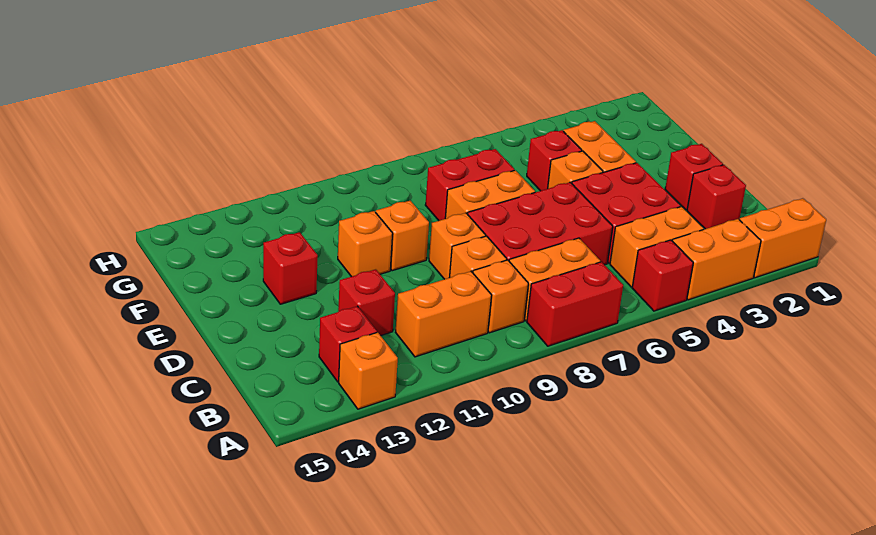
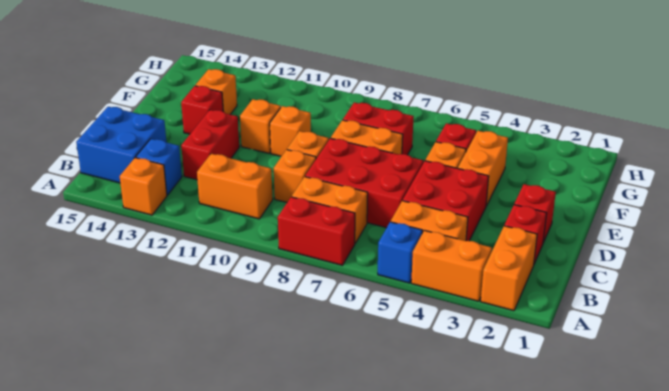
orange 1x2 brick [739,198,826,278] -> orange 1x2 brick turned to [481,226,537,311]
red 1x1 brick [632,240,693,311] -> blue 1x1 brick [378,222,422,283]
orange 1x1 brick [473,260,528,333] -> orange 1x1 brick moved to [195,69,237,114]
red 1x1 brick [319,306,377,382] -> blue 1x1 brick [136,139,182,195]
none -> blue 2x2 brick [76,107,167,183]
red 1x1 brick [338,269,395,336] -> red 1x2 brick [181,110,239,180]

